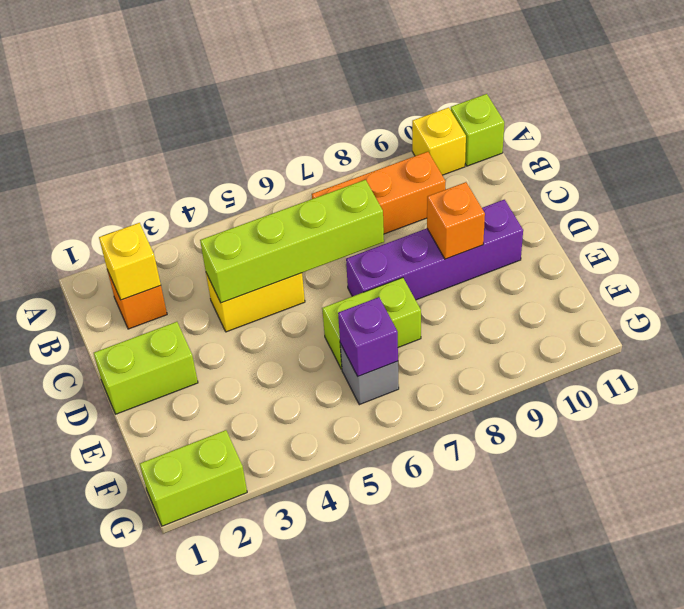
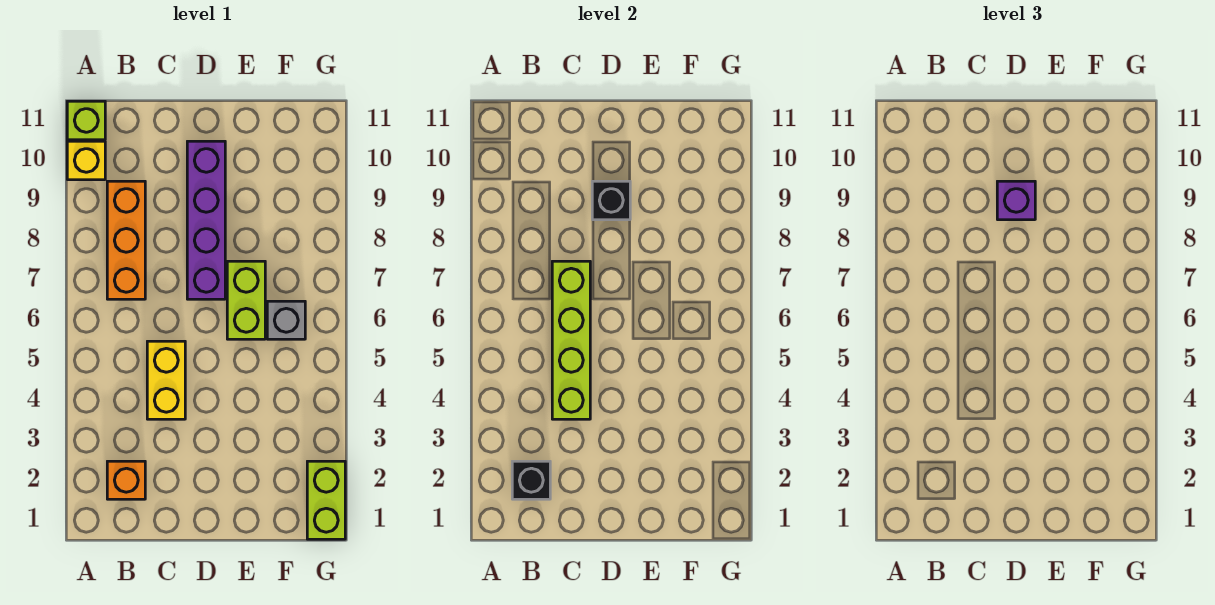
yellow 1x1 brick [99,223,161,300] -> black 1x1 brick [512,461,550,499]
lime 1x2 brick [94,322,198,414] -> none
orange 1x1 brick [427,182,485,259] -> black 1x1 brick [592,181,630,220]
purple 1x1 brick [338,297,398,376] -> purple 1x1 brick moved to [997,181,1035,220]

